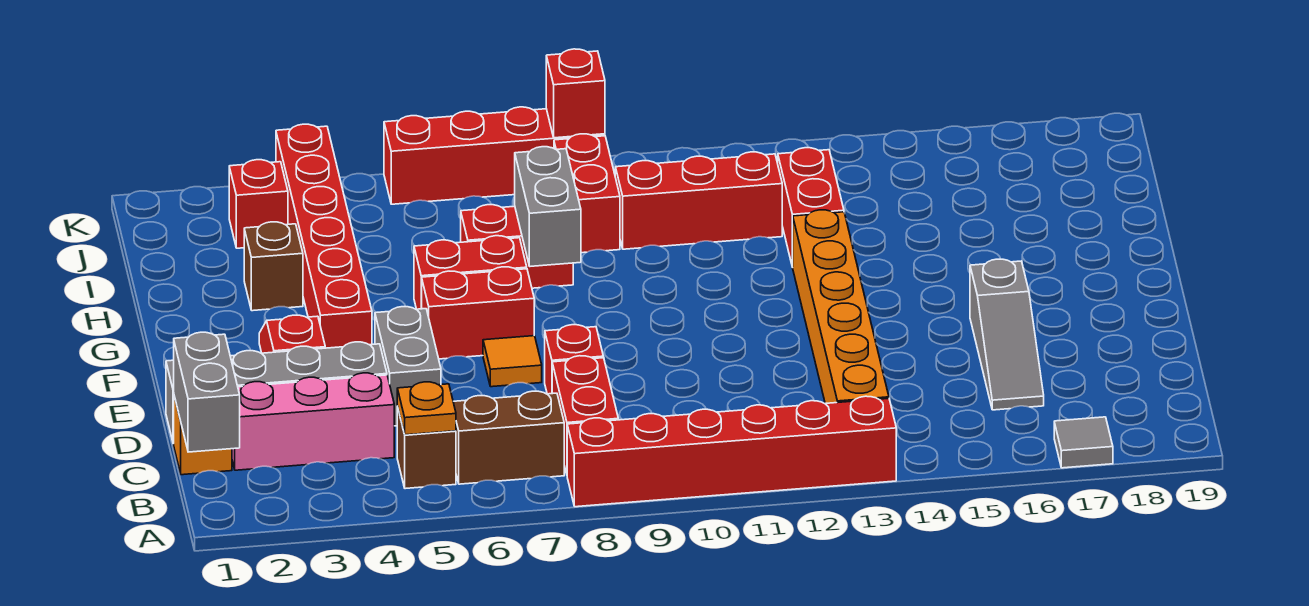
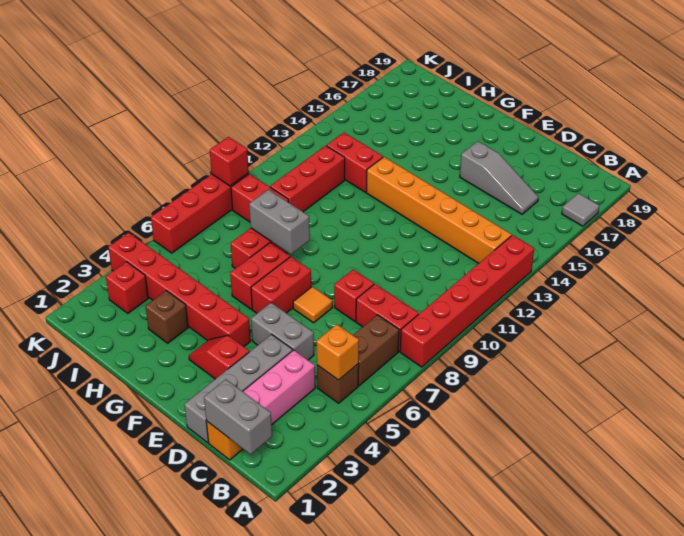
orange 1x1 plate [397,382,456,435] -> orange 1x1 brick [317,324,359,380]

